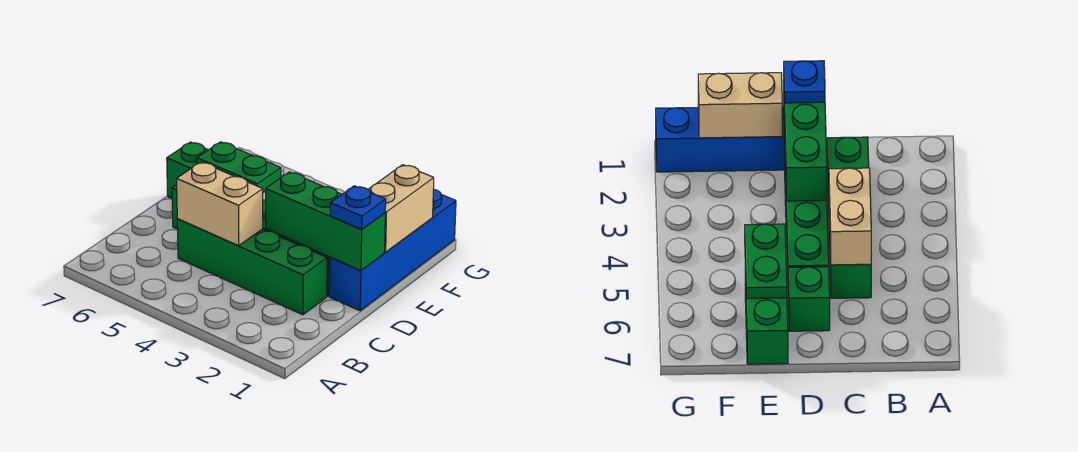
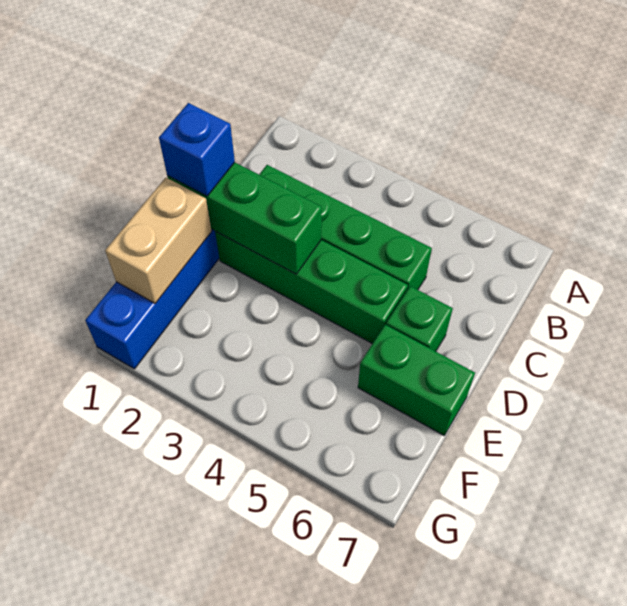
tan 1x2 brick [177,162,263,246] -> none
blue 1x1 plate [330,186,386,229] -> blue 1x1 brick [159,103,235,196]
green 1x2 plate [197,142,281,193] -> none

